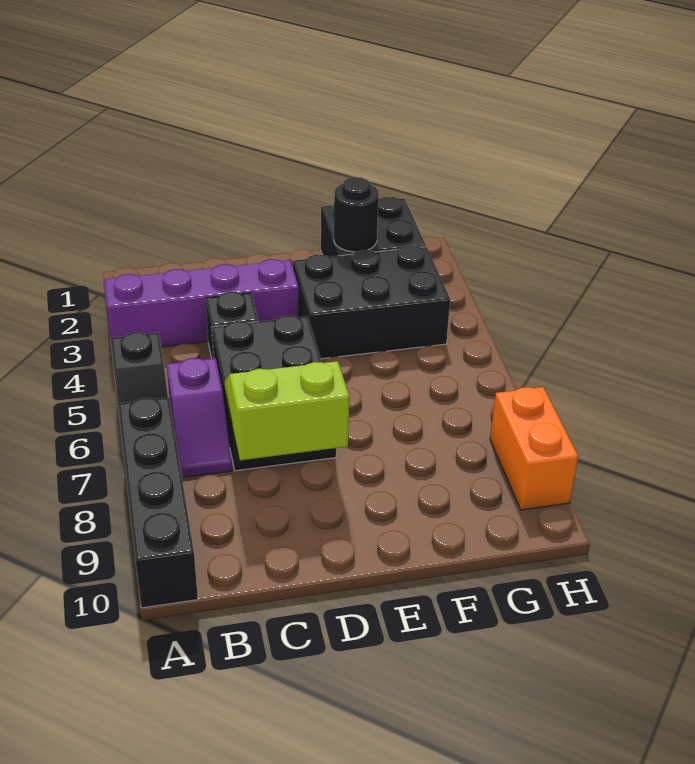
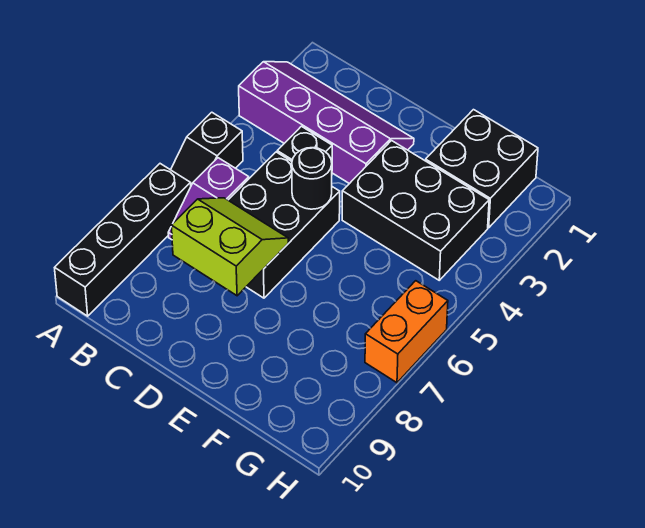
black 1x1 round brick [334,177,379,252] -> black 1x1 round brick moved to [292,148,332,209]
orange 1x2 brick [490,387,578,510] -> orange 1x2 brick moved to [365,281,448,383]

